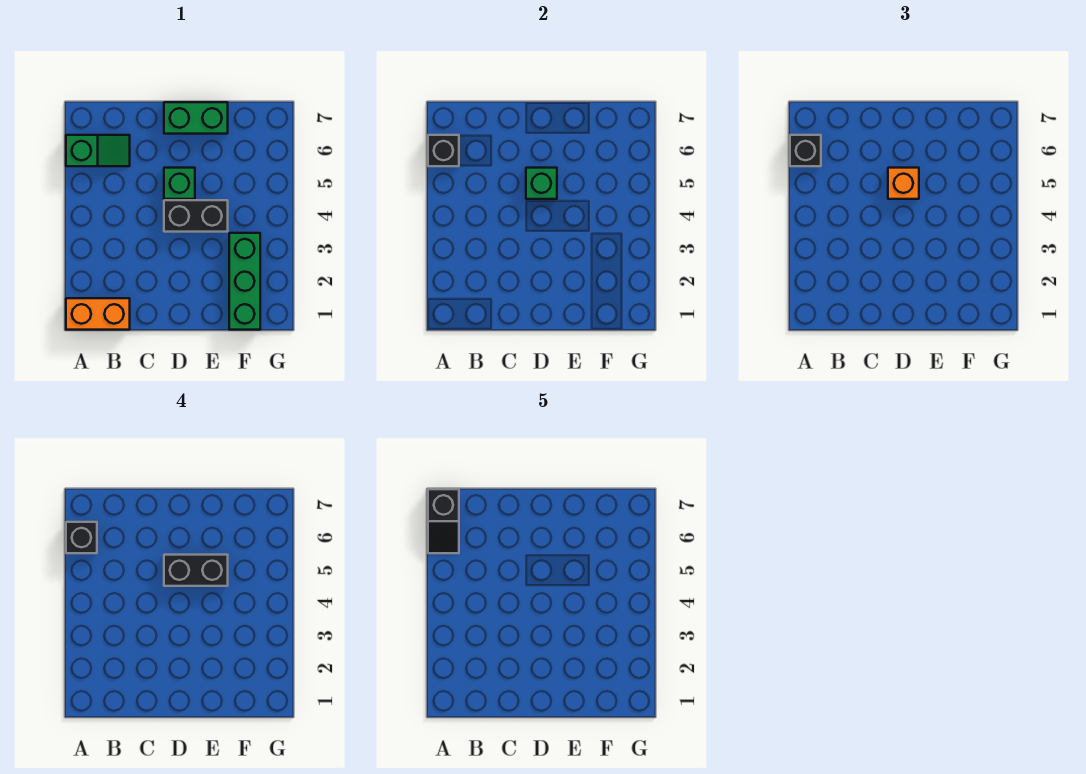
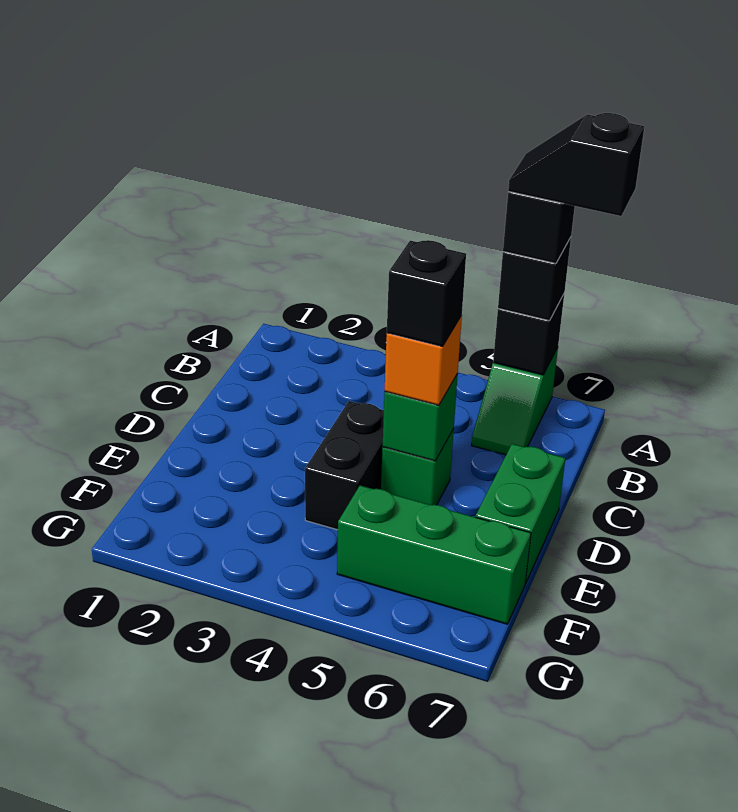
orange 1x2 brick [66,298,130,330] -> none
black 1x2 brick [164,555,228,586] -> black 1x1 brick [387,240,466,346]
green 1x3 brick [229,233,260,330] -> green 1x3 brick moved to [337,485,531,624]

